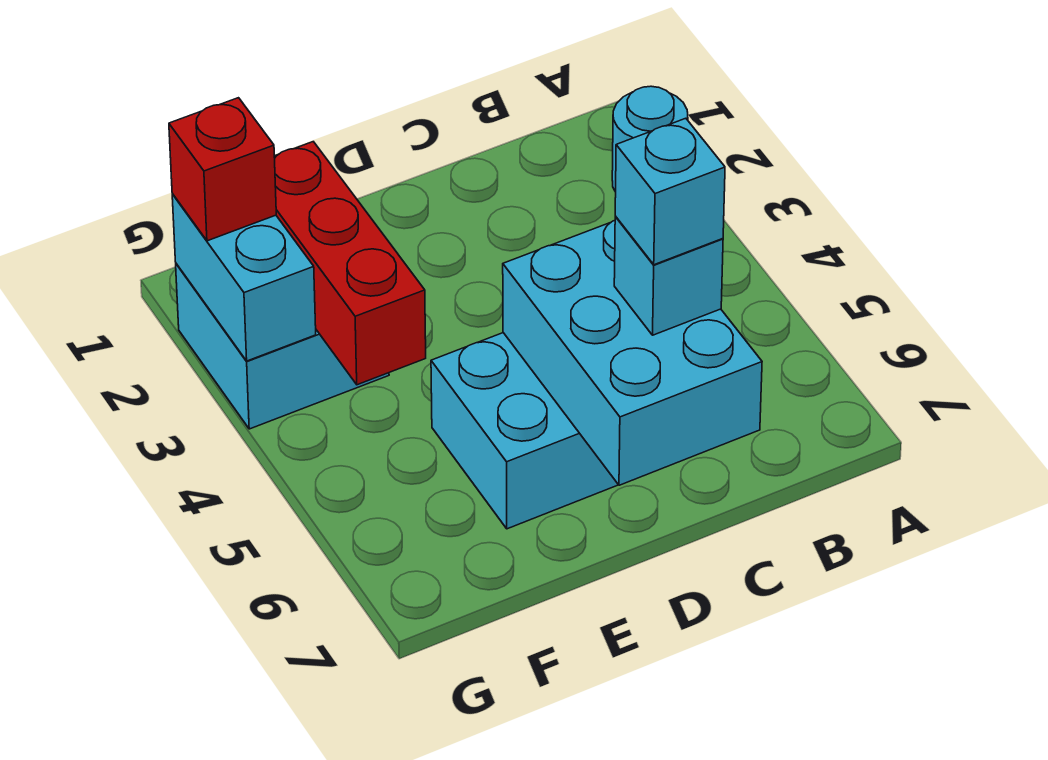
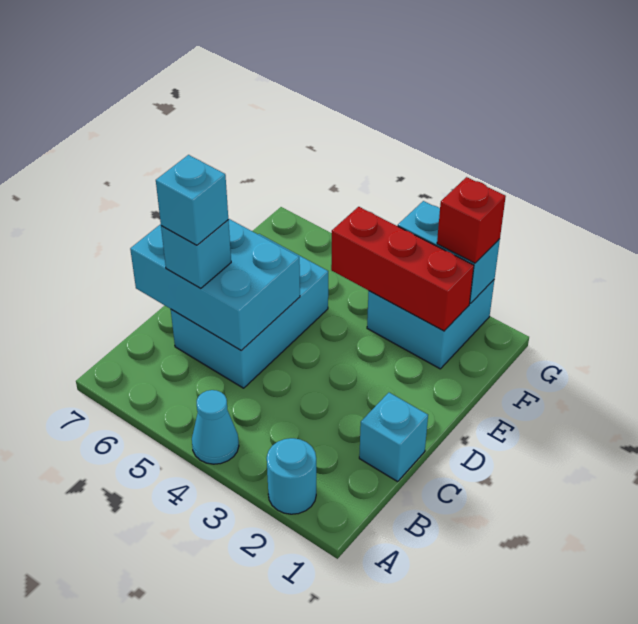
none -> cyan 1x1 cone [192,390,239,464]
none -> cyan 1x1 brick [359,393,428,482]

